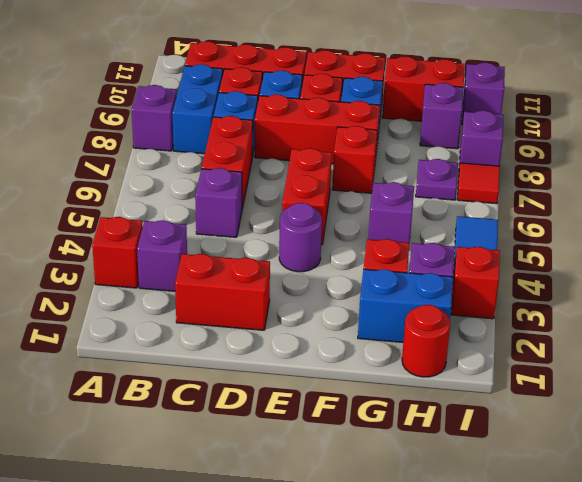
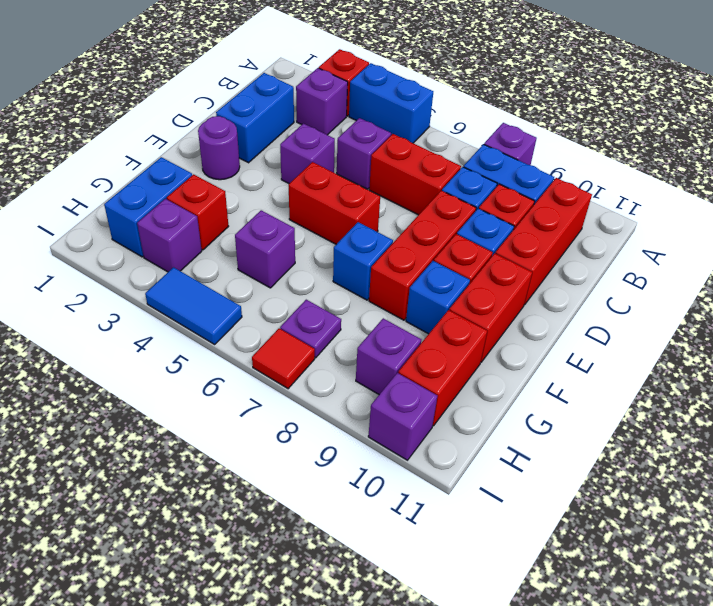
none -> blue 1x2 brick [349,63,433,143]
red 1x2 brick [175,254,270,330] -> blue 1x2 brick [216,73,294,163]
purple 1x1 round brick [279,203,322,272] -> purple 1x1 round brick moved to [198,116,240,180]
red 1x1 brick [332,126,377,193] -> blue 1x1 brick [333,222,393,300]
red 1x1 round brick [402,305,450,377] -> none
red 1x1 brick [451,247,500,319] -> none
purple 1x1 brick [459,110,503,168] -> purple 1x1 brick moved to [280,124,335,183]

